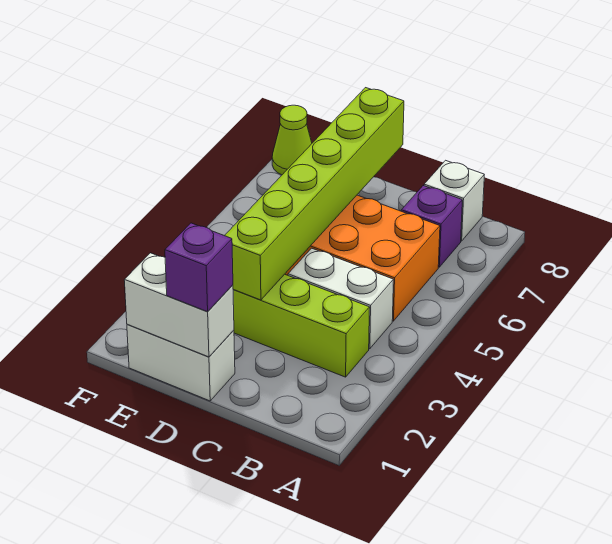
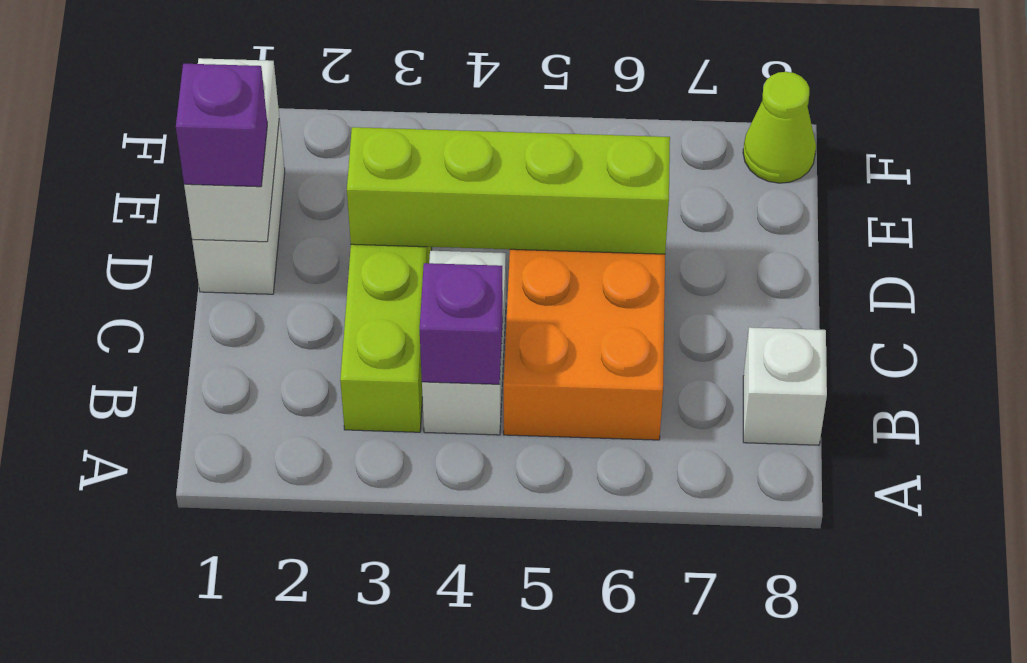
purple 1x1 brick [401,186,462,267] -> purple 1x1 brick moved to [420,263,503,384]
lime 1x6 brick [225,88,404,300] -> lime 1x4 brick [347,127,670,254]

